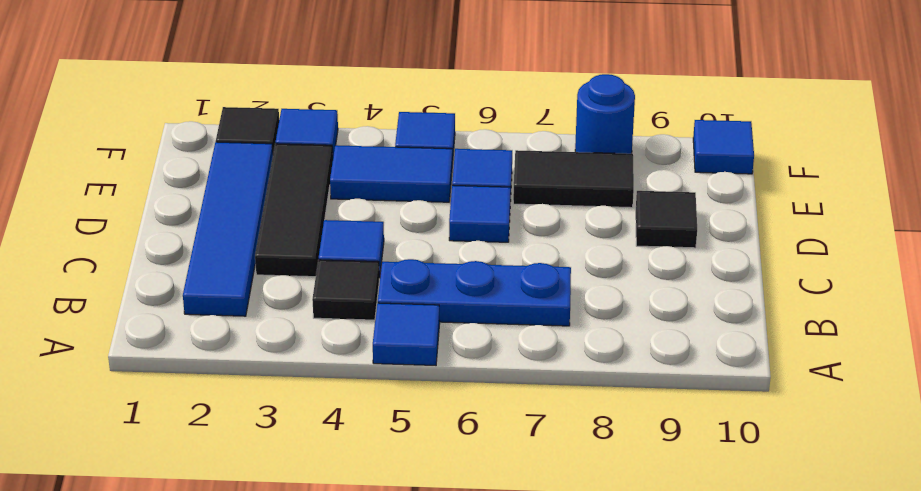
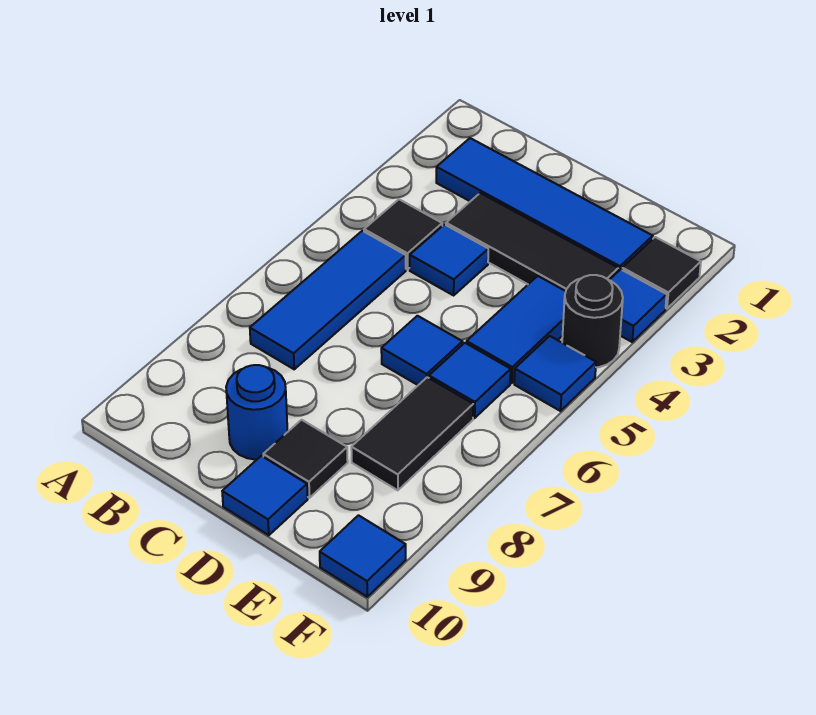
blue 1x1 tile [373,303,440,365] -> blue 1x1 tile moved to [222,456,308,535]
blue 1x3 plate [378,259,571,326] -> blue 1x3 tile [250,231,406,369]
none -> black 1x1 round brick [562,275,623,367]
blue 1x1 round brick [575,74,635,154] -> blue 1x1 round brick moved to [226,365,288,460]

